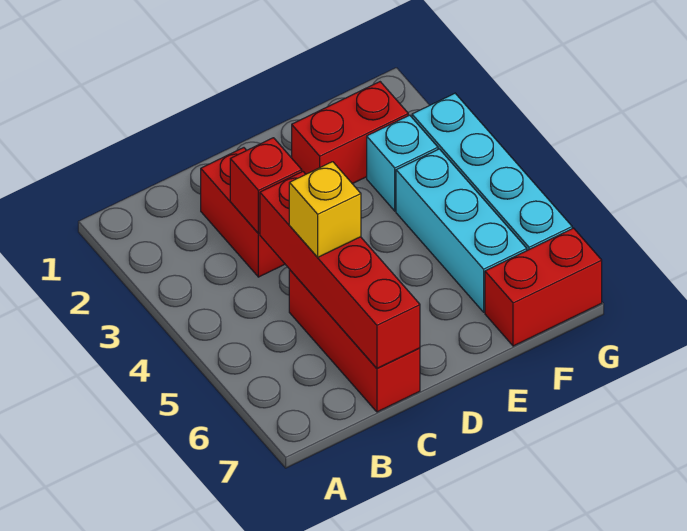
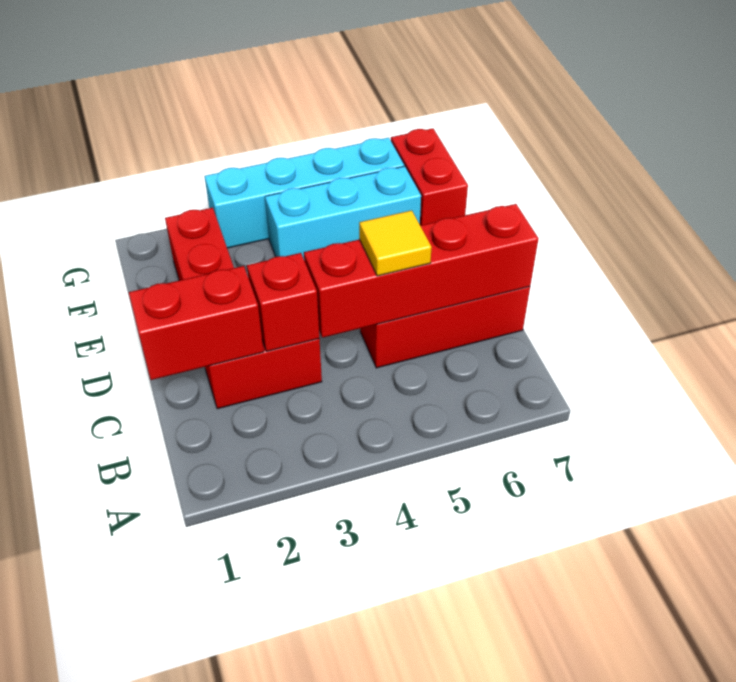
none -> red 1x2 brick [129,266,264,380]
yellow 1x1 brick [289,162,361,257] -> yellow 1x1 tile [359,210,432,276]
cyan 1x1 brick [367,115,438,211] -> none

